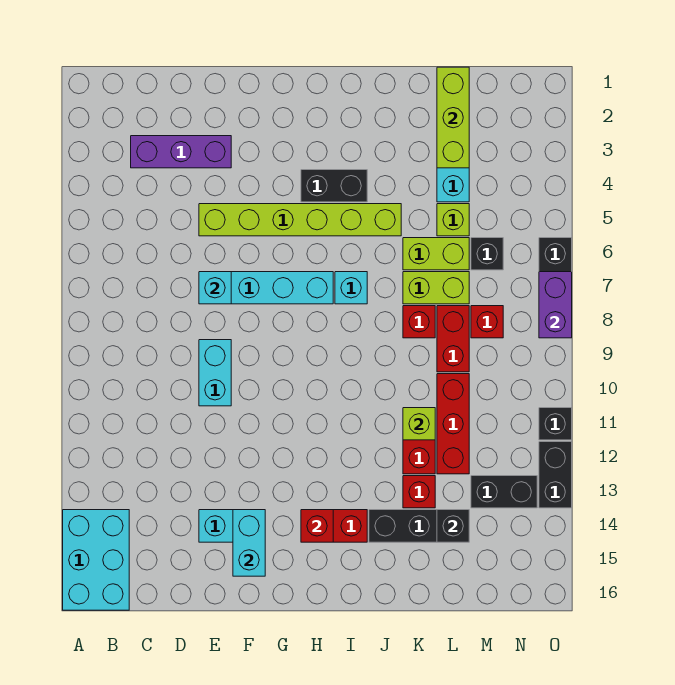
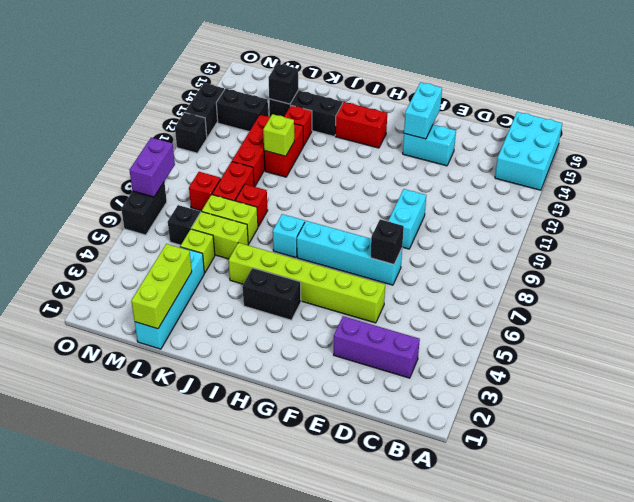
cyan 1x1 brick [199,272,231,304] -> black 1x1 brick [371,219,404,264]
red 1x1 brick [301,510,333,542] -> none

